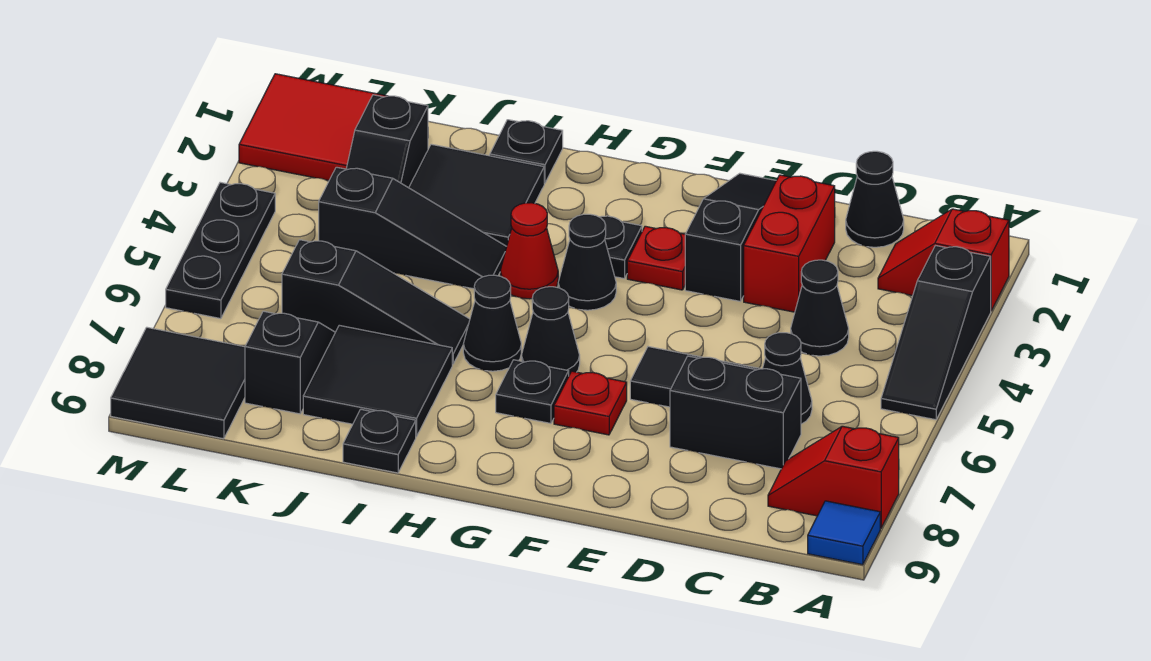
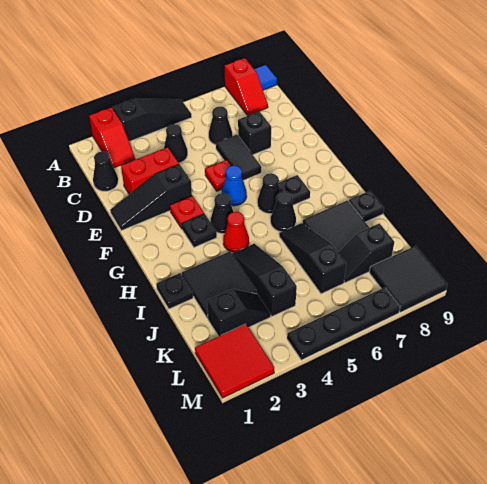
black 1x2 brick [670,356,801,469] -> black 1x1 brick [238,111,271,155]
none -> blue 1x1 cone [222,166,247,206]
red 1x1 plate [554,371,627,435] -> red 1x1 plate moved to [205,160,231,191]
black 1x3 plate [166,182,275,319] -> black 1x4 plate [287,287,400,360]

